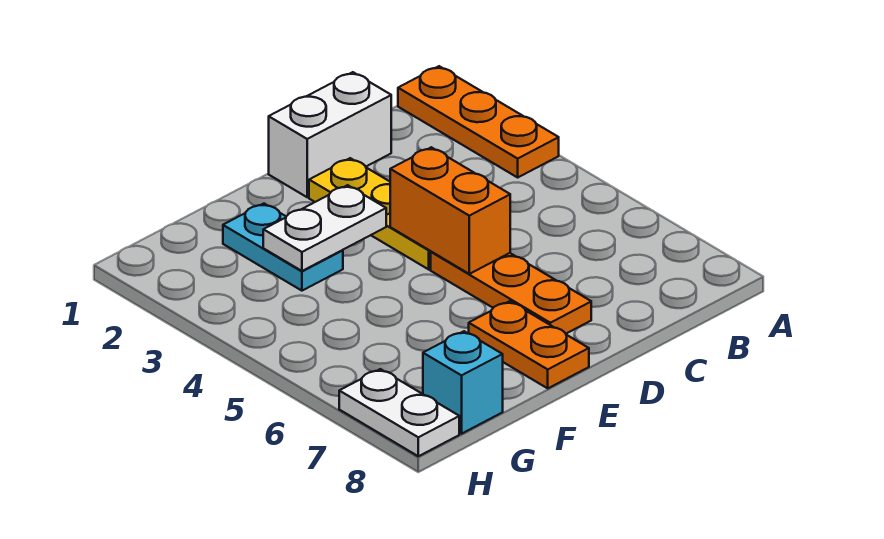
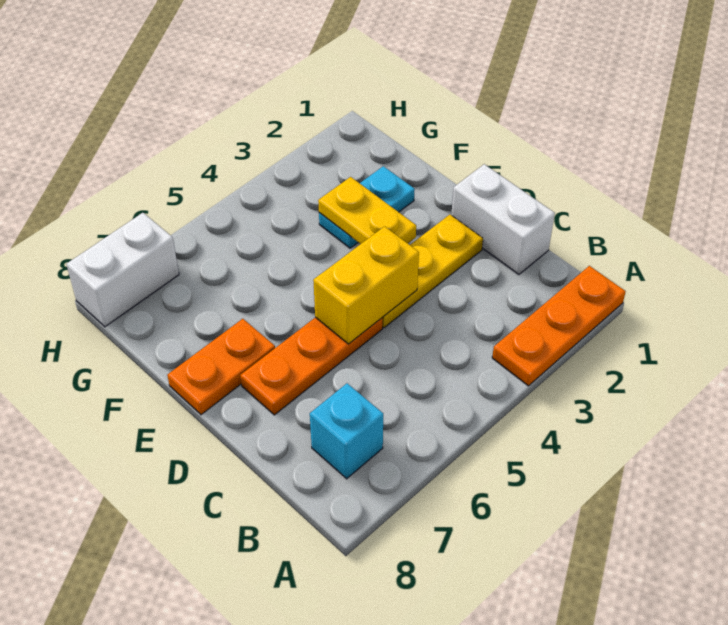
orange 1x2 brick [390,147,510,274] -> yellow 1x2 brick [313,226,419,344]
white 1x2 plate [263,185,386,271] -> yellow 1x2 plate [318,177,416,244]
cyan 1x1 brick [423,331,503,434] -> cyan 1x1 brick moved to [310,383,383,479]
white 1x2 plate [339,369,459,456] -> white 1x2 brick [66,213,179,327]

